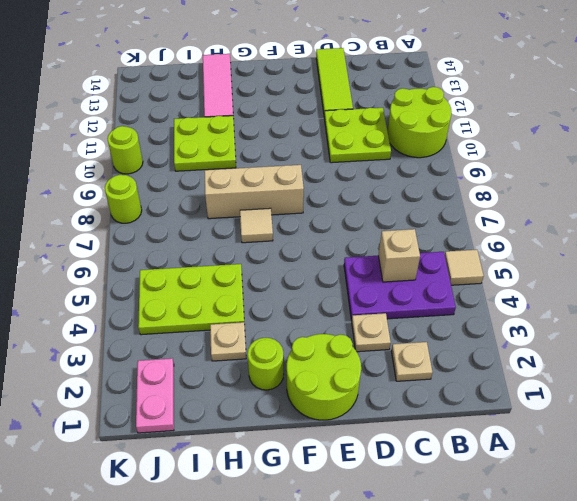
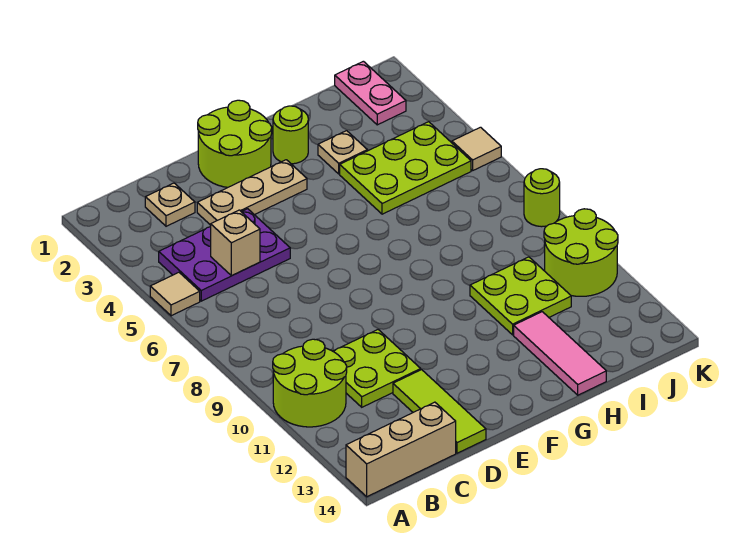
tan 1x1 plate [352,313,391,352] -> tan 1x3 plate [197,160,307,225]
tan 1x3 brick [204,165,304,219] -> tan 1x3 brick moved to [346,402,456,497]
tan 1x1 tile [240,208,273,243] -> tan 1x1 tile moved to [452,127,501,171]
lime 1x1 round brick [107,126,143,174] -> lime 2x2 round brick [544,209,618,296]

